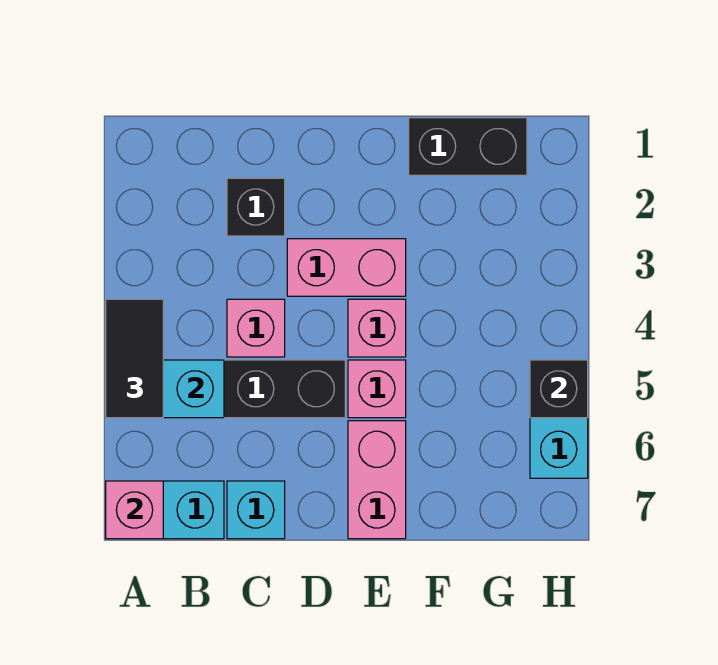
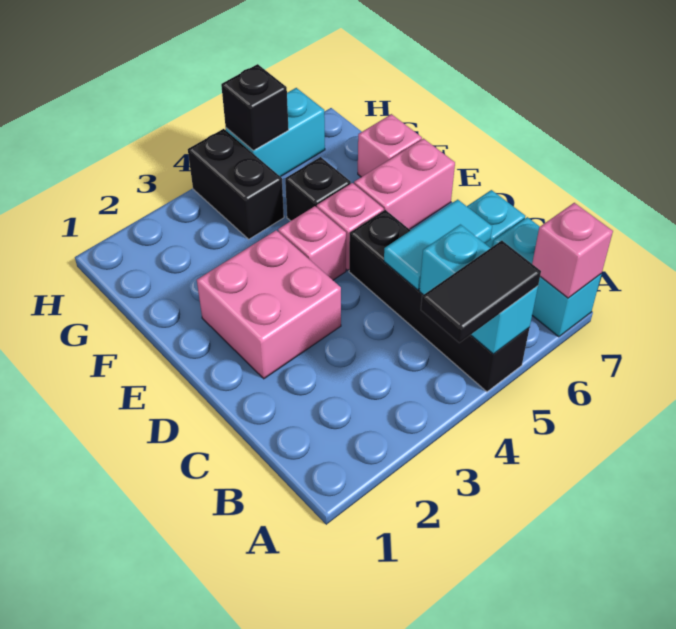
black 1x1 brick [227,178,285,236] -> black 1x1 brick moved to [285,157,351,221]
pink 1x1 brick [227,299,285,357] -> pink 1x1 brick moved to [358,114,422,177]
none -> cyan 1x2 tile [384,200,492,290]
pink 1x2 brick [287,239,406,296] -> pink 2x2 brick [197,230,341,379]
black 1x2 brick [409,118,527,175] -> black 1x2 brick moved to [188,129,284,239]

